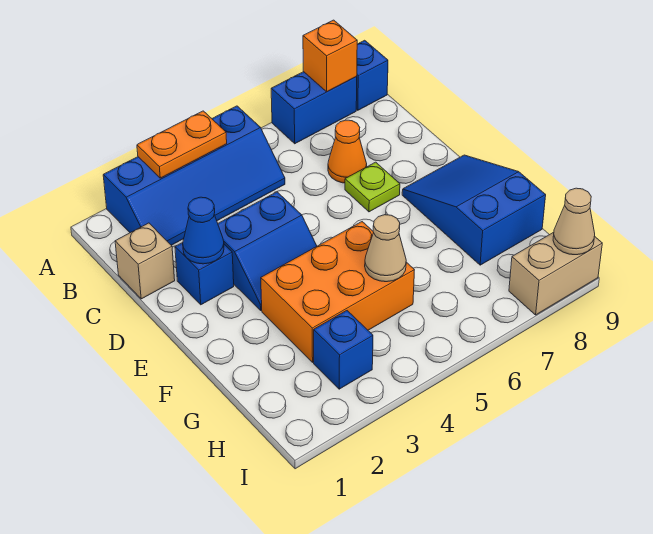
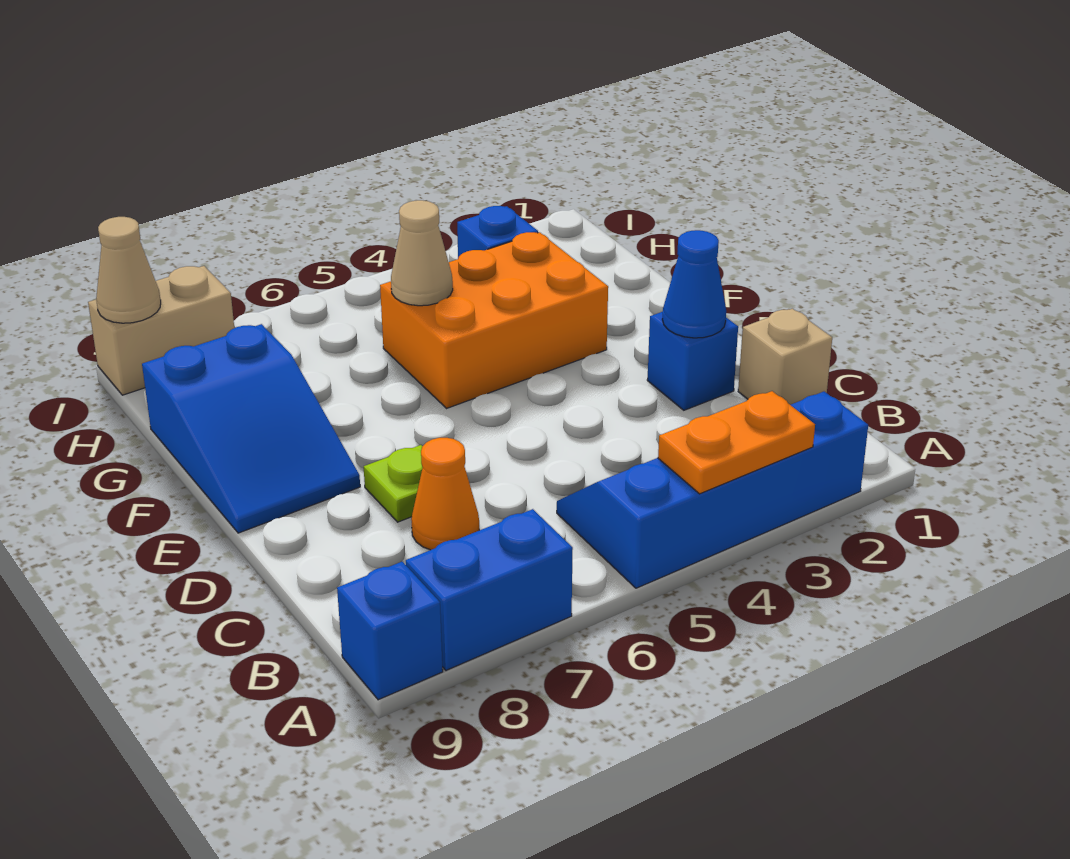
orange 1x1 brick [303,20,357,92] -> none
blue 2x2 slope [218,192,317,310] -> none

